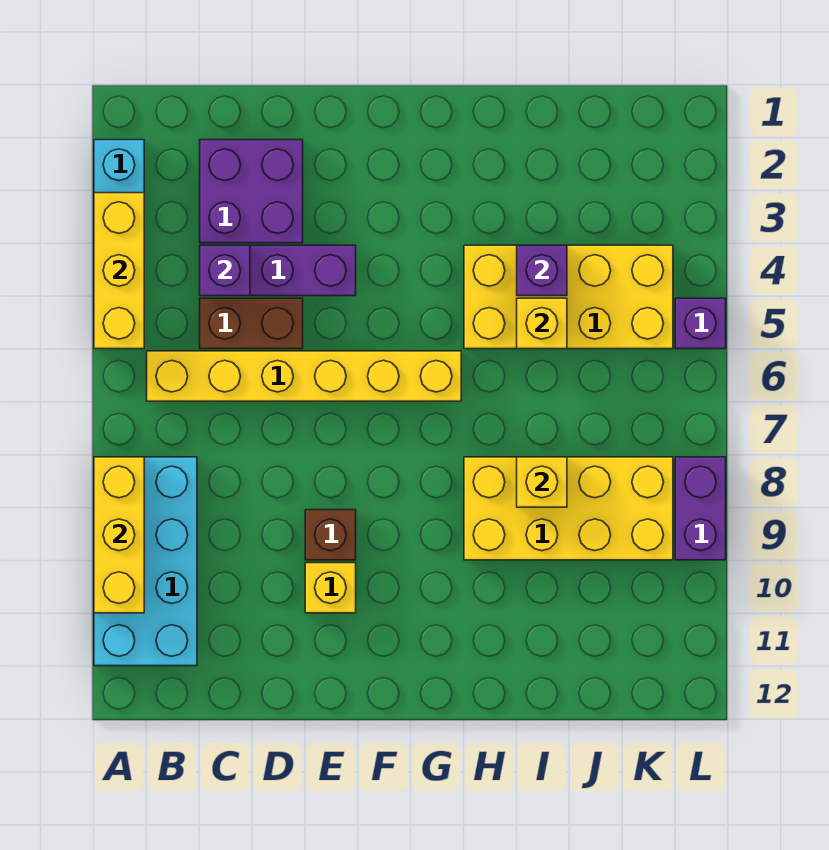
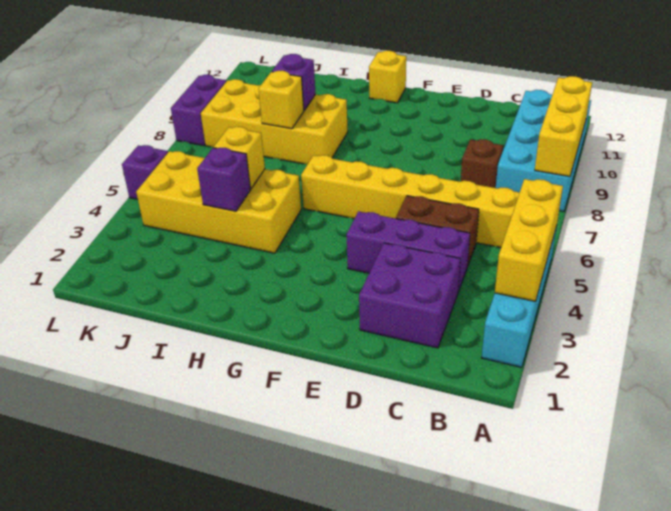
purple 1x1 brick [200,245,250,296] -> purple 1x1 brick moved to [272,54,316,110]
brown 1x1 brick [305,510,356,560] -> brown 1x1 brick moved to [461,139,503,188]
yellow 1x1 brick [305,563,356,613] -> yellow 1x1 brick moved to [369,51,406,103]

